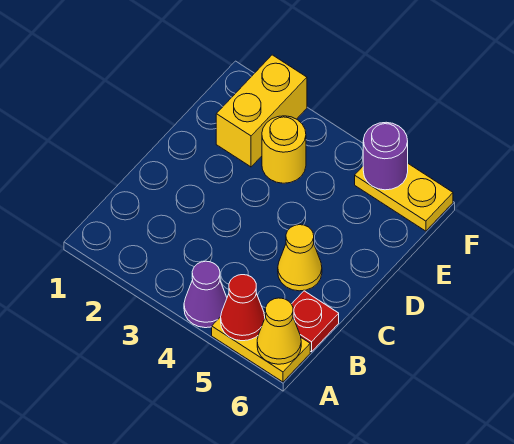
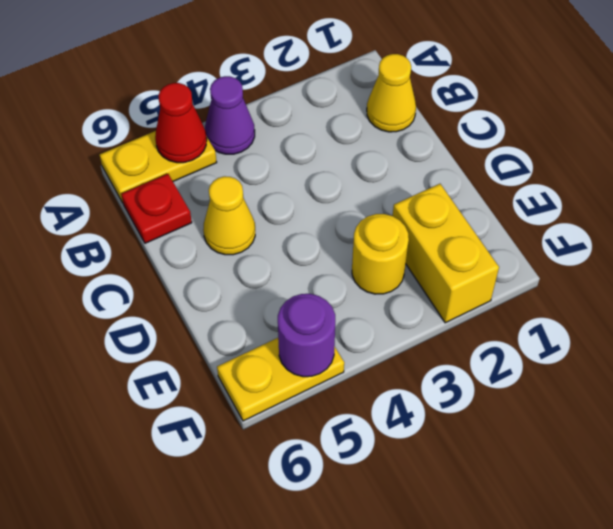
yellow 1x1 cone [257,298,301,364] -> yellow 1x1 cone moved to [367,54,416,132]

